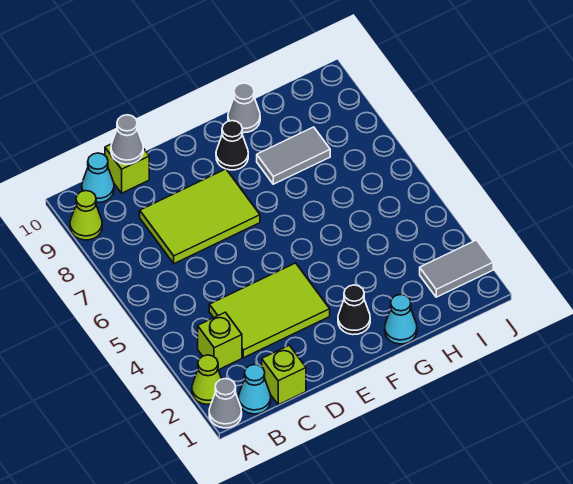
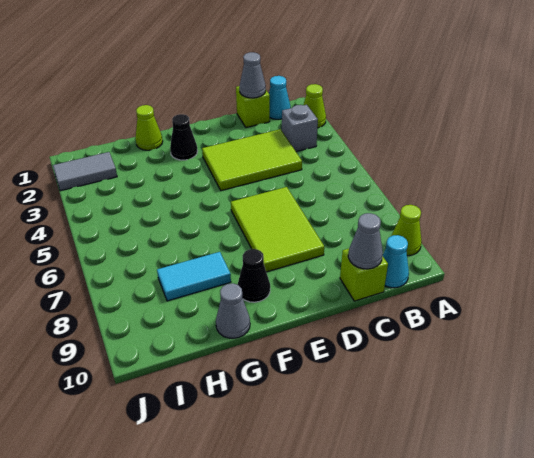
grey 1x1 cone [209,379,242,428] -> grey 1x1 cone moved to [239,52,266,98]
lime 1x1 brick [198,312,242,370] -> grey 1x1 brick [282,105,318,152]
lime 2x3 tile [140,169,260,264] -> lime 2x3 tile turned to [231,187,324,272]
cyan 1x1 cone [385,295,417,344] -> lime 1x1 cone [135,105,163,150]
grey 1x2 tile [257,127,330,184] -> cyan 1x2 tile [157,252,231,301]

